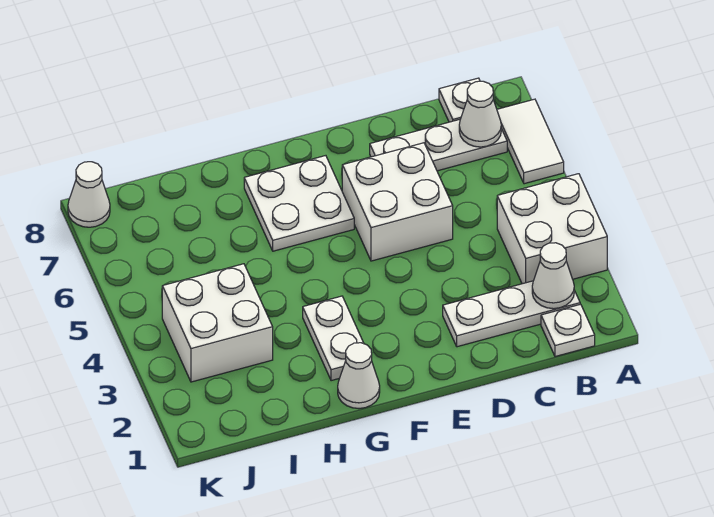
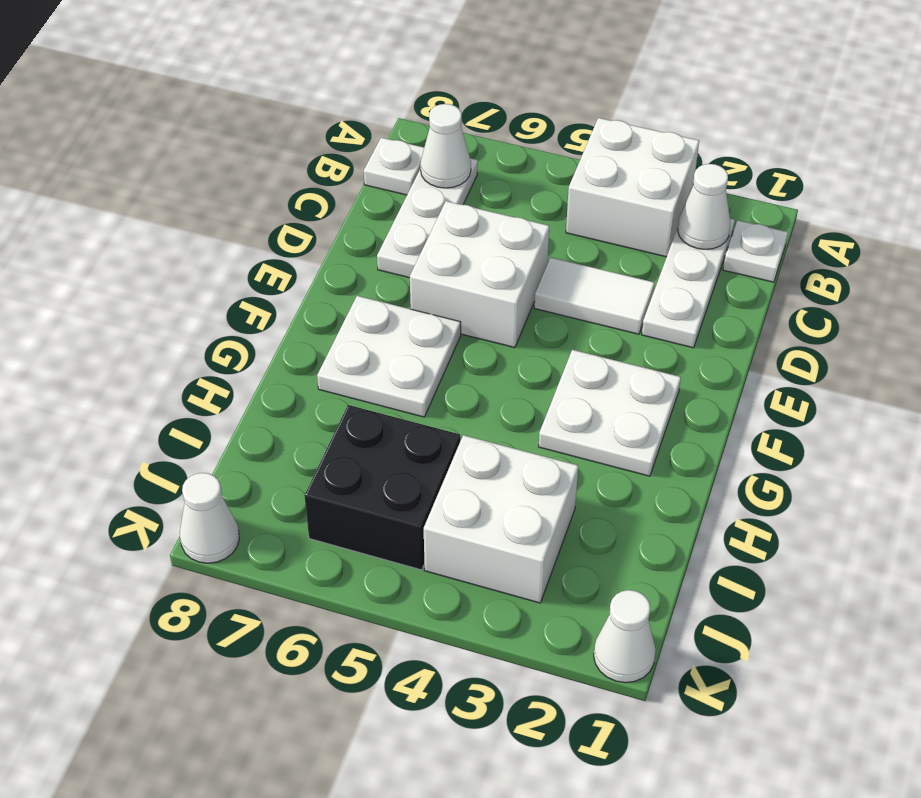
white 1x2 tile [497,99,564,184] -> white 1x2 tile moved to [534,257,654,334]
white 1x1 cone [338,343,380,408] -> white 1x1 cone moved to [594,590,656,683]
white 1x2 plate [303,296,364,381] -> white 2x2 plate [539,350,681,476]
none -> black 2x2 brick [304,405,460,570]

